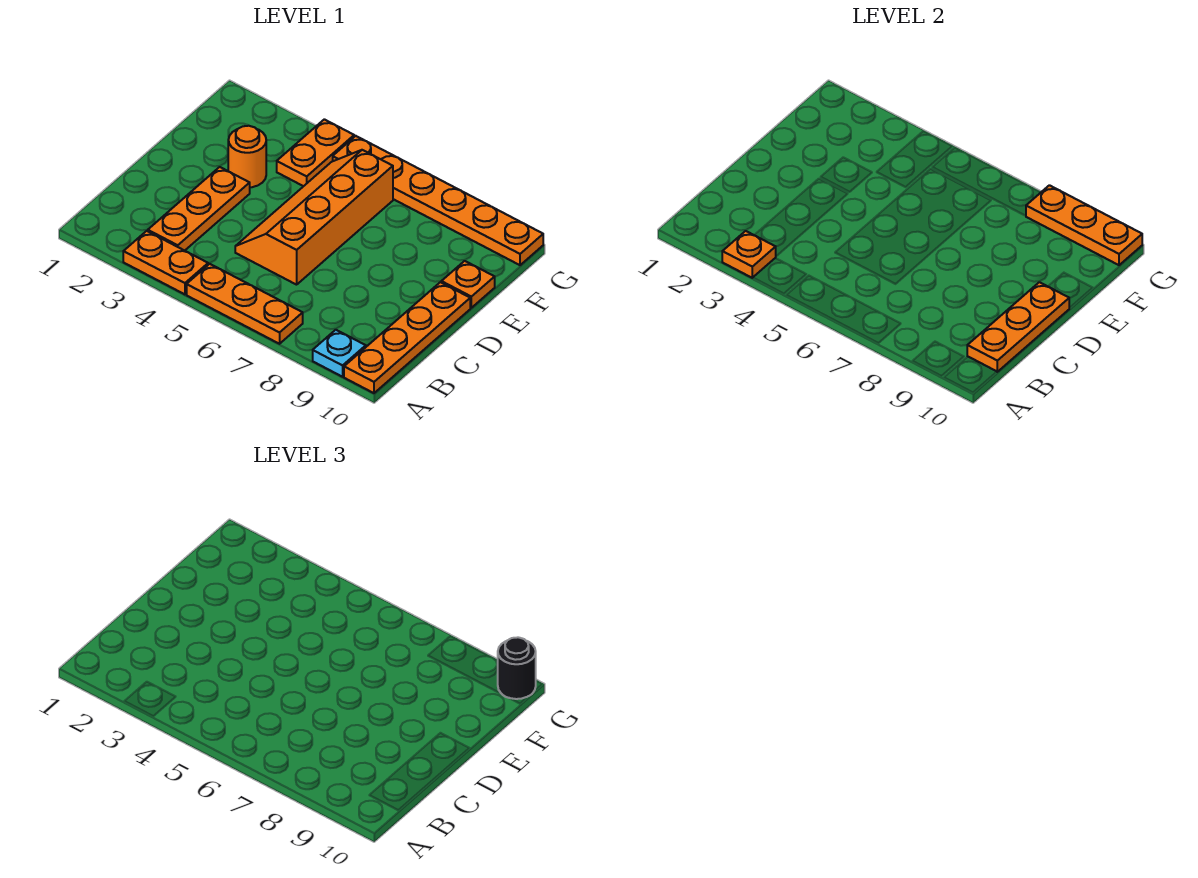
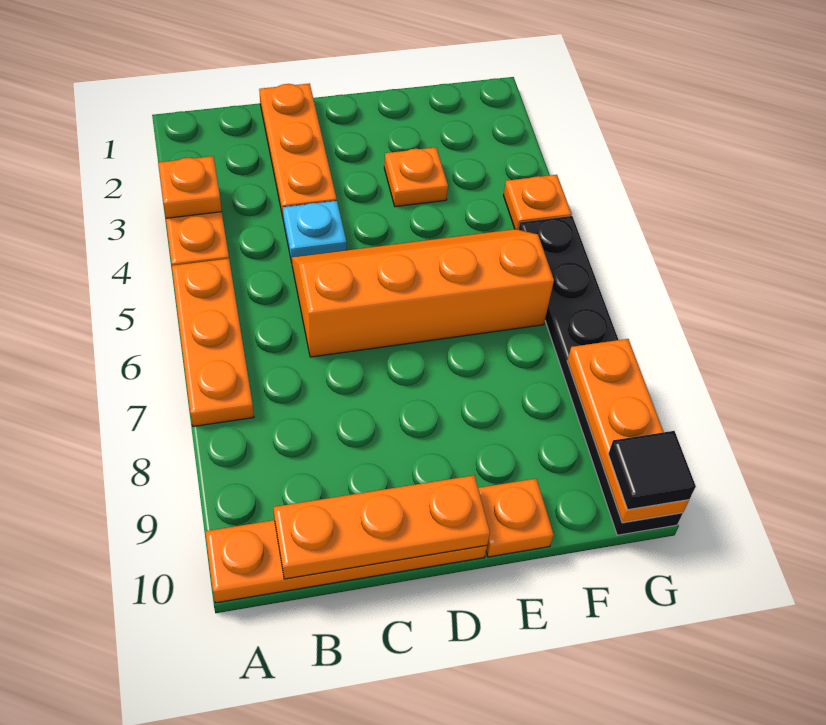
cyan 1x1 plate [313,330,366,377] -> cyan 1x1 plate moved to [283,201,347,262]
orange 1x3 plate [148,167,250,251] -> orange 1x3 plate turned to [259,83,337,217]
orange 1x1 round brick [228,126,266,187] -> orange 1x1 plate [384,147,448,207]
orange 1x2 plate [277,119,354,186] -> orange 1x1 plate [503,175,572,230]
orange 1x6 plate [333,136,543,265] -> black 1x6 plate [519,216,683,535]
black 1x1 round brick [498,637,536,699] -> black 1x1 tile [608,431,696,510]

